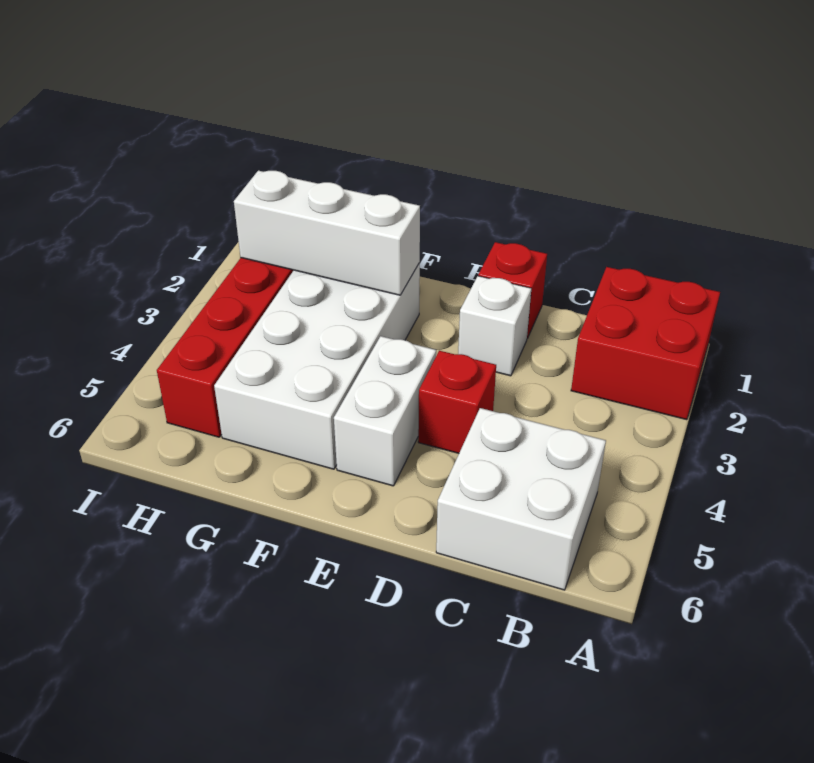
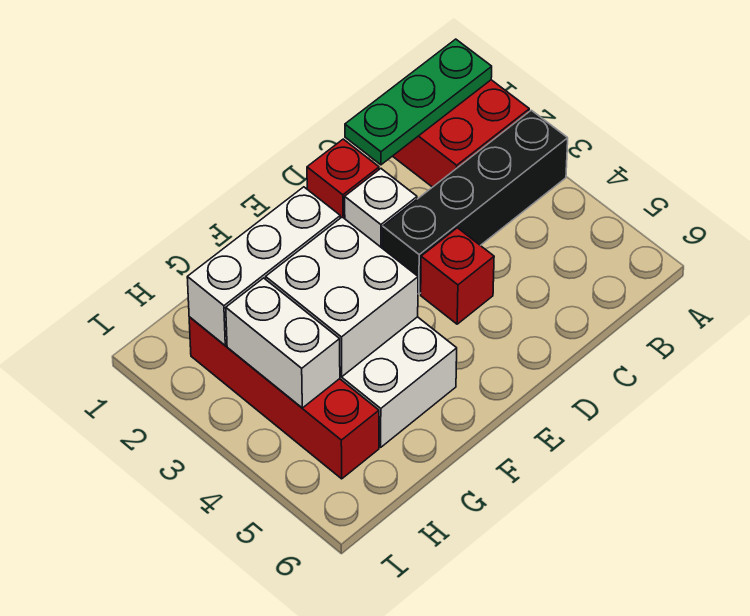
none -> green 1x3 plate [345,39,492,165]
none -> black 1x4 brick [383,110,568,294]
white 2x2 brick [436,408,606,590] -> white 2x2 brick moved to [266,217,418,377]
white 1x2 brick [334,336,436,486] -> white 1x2 brick moved to [226,278,340,408]

